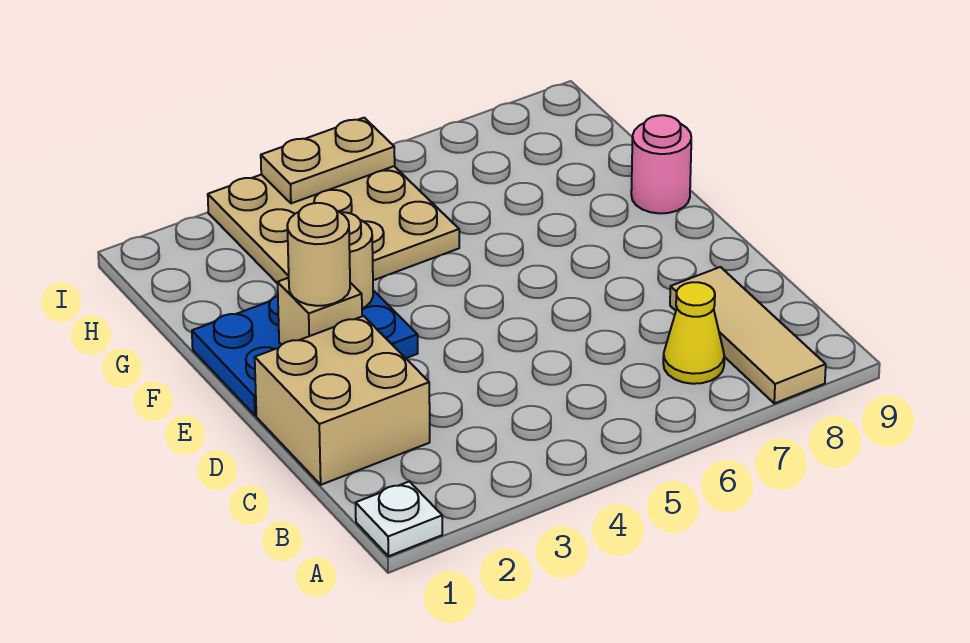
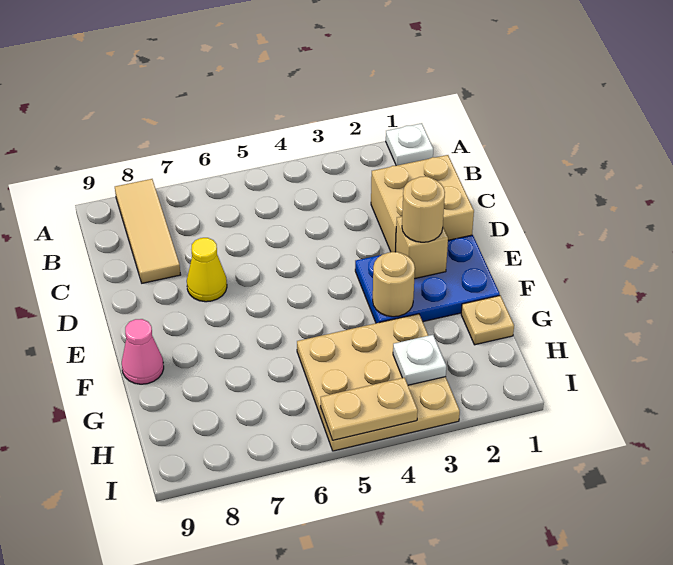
yellow 1x1 cone [663,282,724,384] -> yellow 1x1 cone moved to [187,238,227,302]
pink 1x1 round brick [631,115,691,213] -> pink 1x1 cone [122,319,164,384]
none -> tan 1x1 plate [461,296,514,345]
none -> white 1x1 plate [393,335,446,385]

